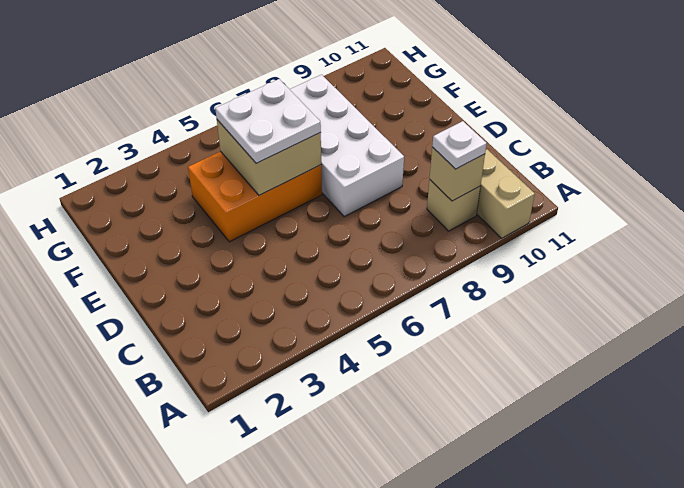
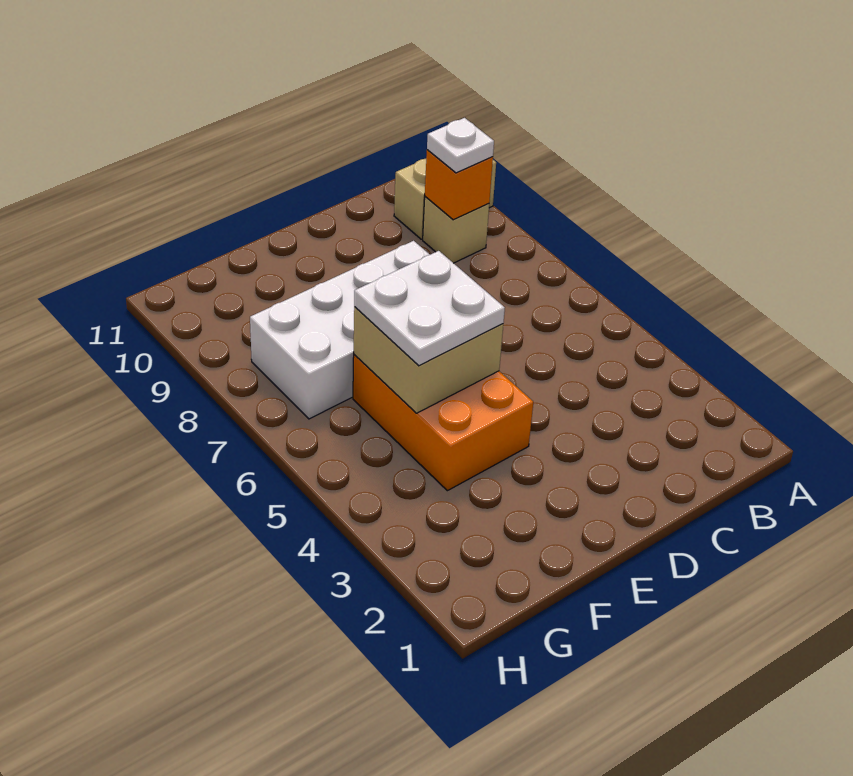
tan 1x1 brick [430,147,485,201] -> orange 1x1 brick [425,150,493,220]

